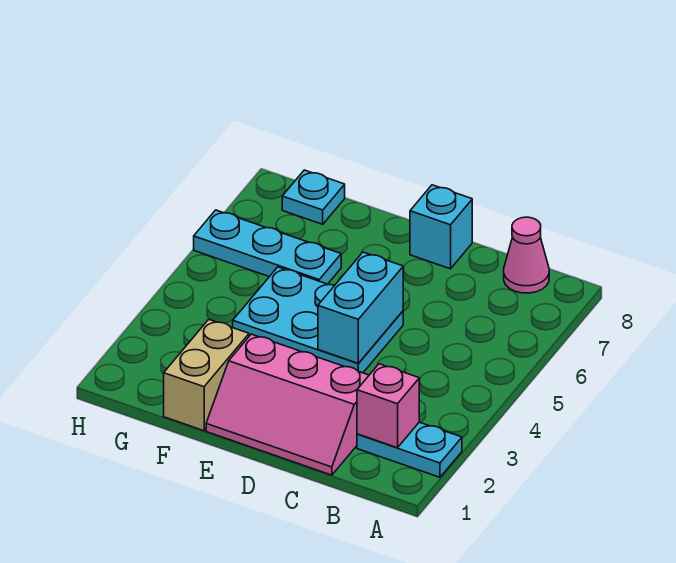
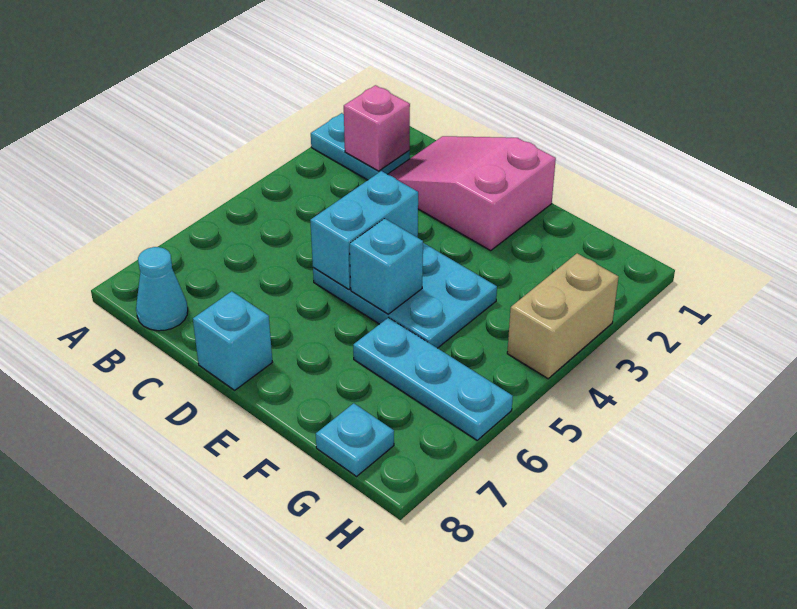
pink 1x1 cone [504,217,549,293] -> cyan 1x1 cone [136,247,188,331]
pink 2x3 slope [206,334,369,475] -> pink 2x3 slope turned to [388,136,556,251]
none -> cyan 1x1 brick [350,218,423,314]
tan 1x2 brick [164,319,249,431] -> tan 1x2 brick moved to [507,253,618,379]

